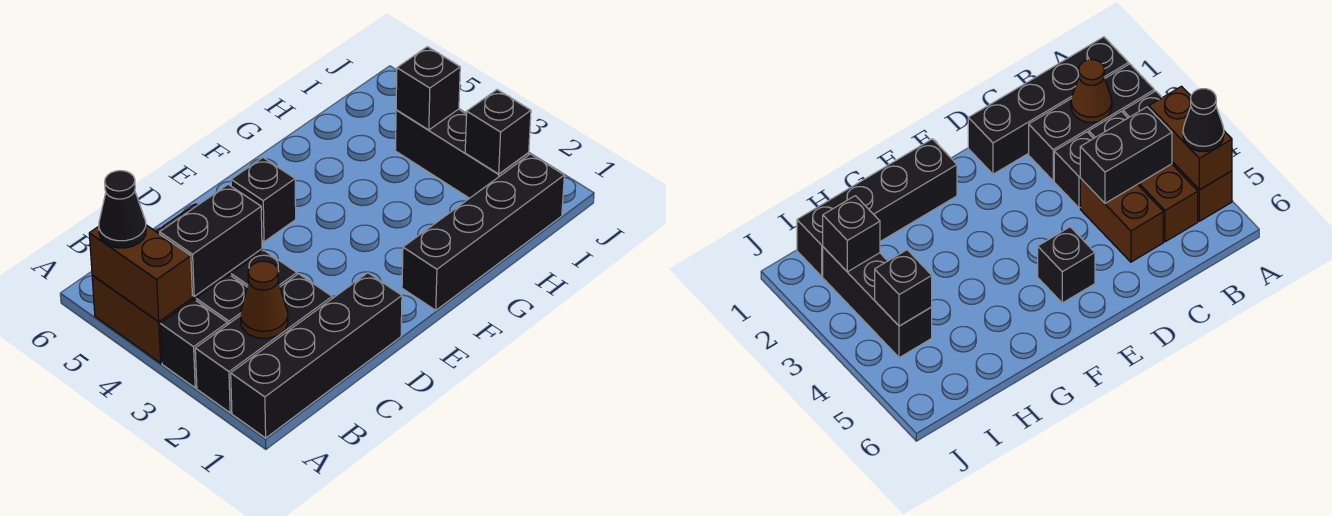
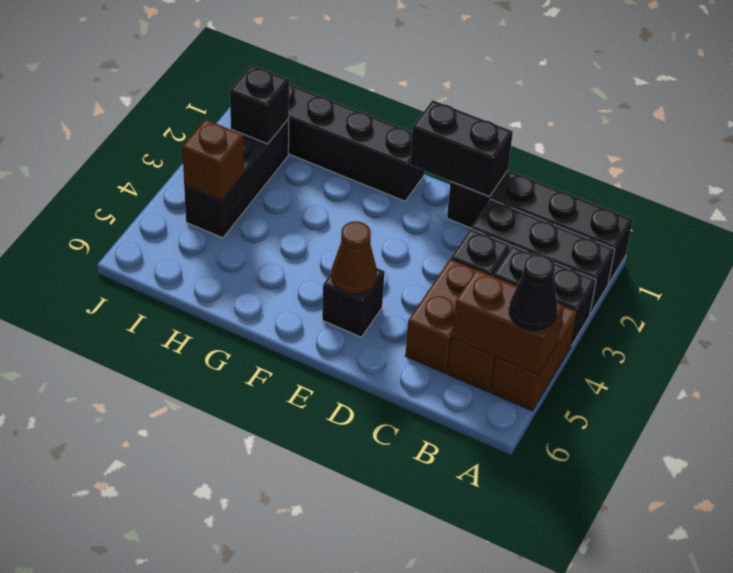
brown 1x2 brick [89,225,193,321] -> brown 1x2 brick turned to [452,270,564,375]
brown 1x1 cone [241,261,288,338] -> brown 1x1 cone moved to [332,221,377,294]
black 1x2 brick [160,185,262,296] -> black 1x2 brick moved to [410,100,513,197]
black 1x1 brick [396,47,460,130] -> brown 1x1 brick [182,119,244,201]

